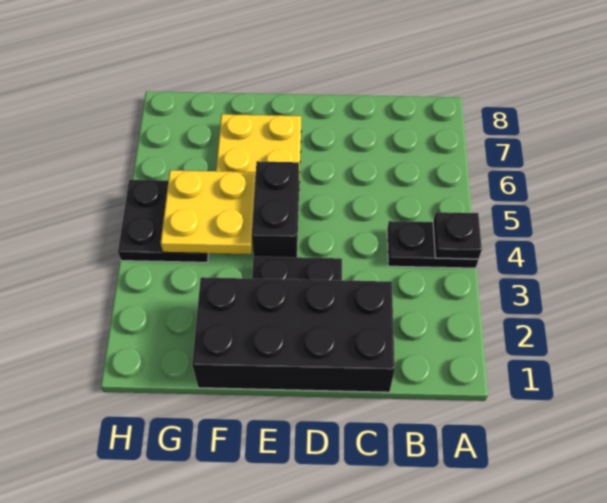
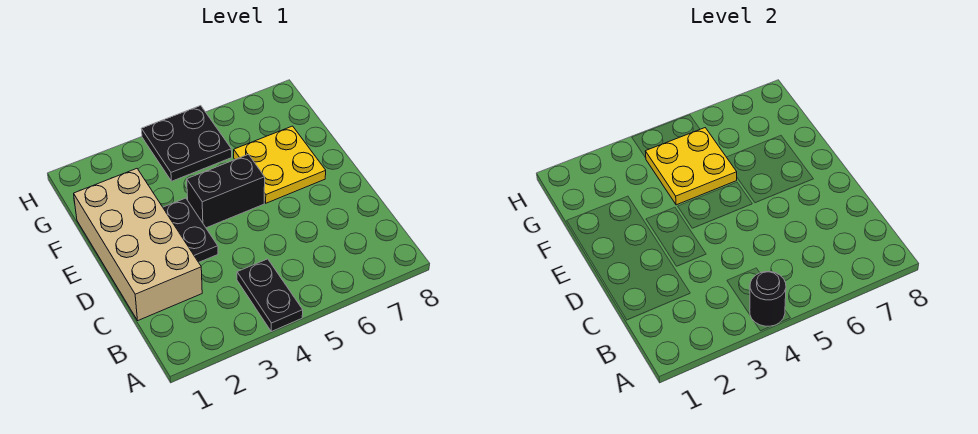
black 1x1 plate [433,212,482,259] -> black 1x1 round brick [750,272,786,326]
black 2x4 brick [192,277,395,392] -> tan 2x4 brick [74,169,202,320]

